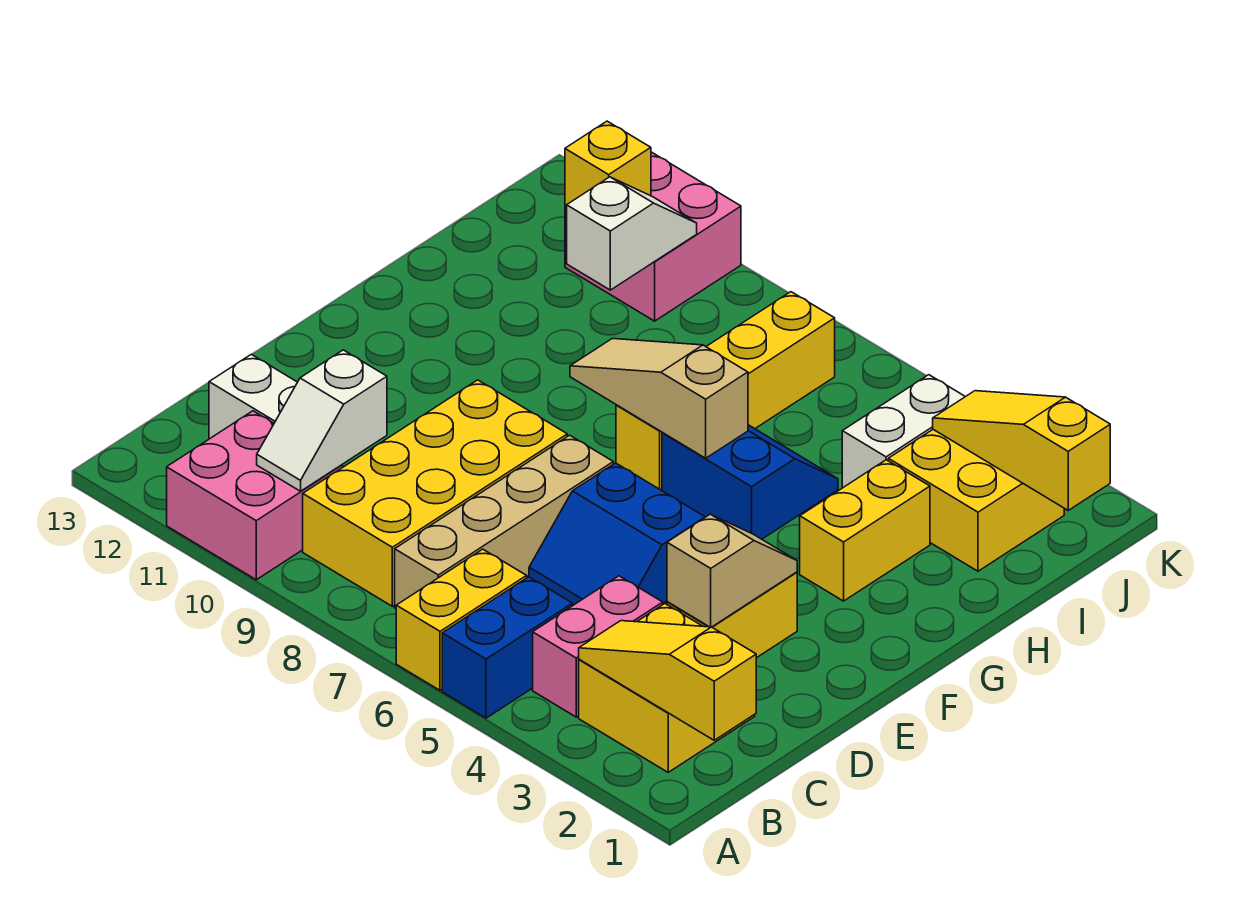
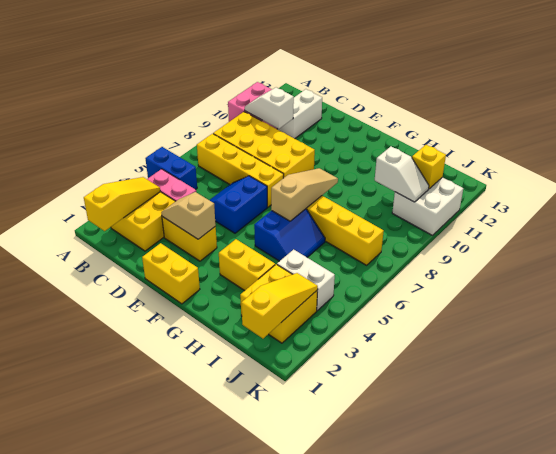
yellow 1x2 brick [396,549,527,690] -> yellow 1x2 brick moved to [142,243,200,304]
tan 1x4 brick [395,435,613,608] -> yellow 1x4 brick [197,134,284,207]
tan 1x2 slope [667,514,797,627] -> tan 1x2 slope turned to [161,192,216,239]
pink 2x2 brick [565,152,741,321] -> white 2x2 brick [392,177,463,235]

